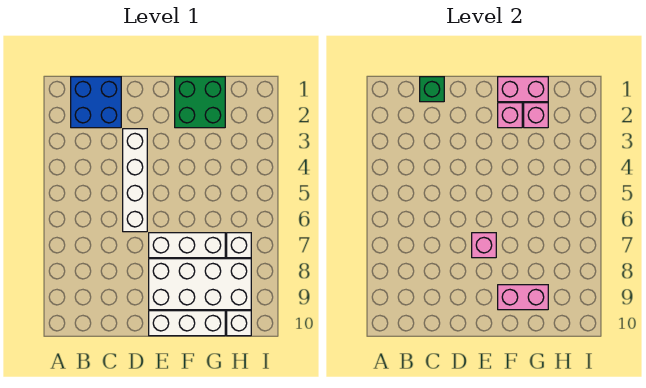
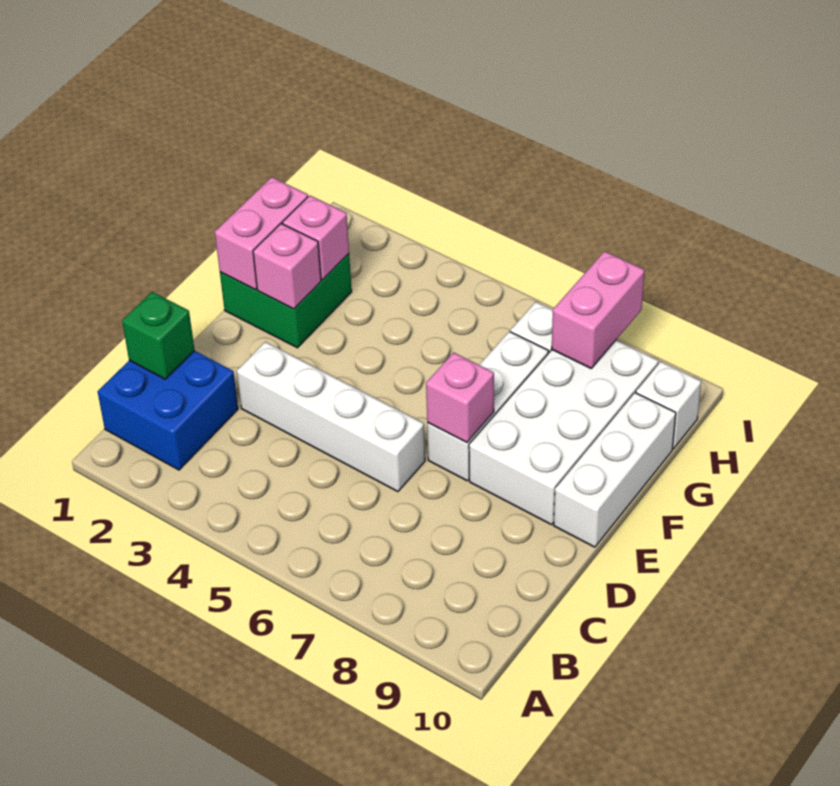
pink 1x2 brick [498,285,548,310] -> pink 1x2 brick moved to [552,251,644,368]

